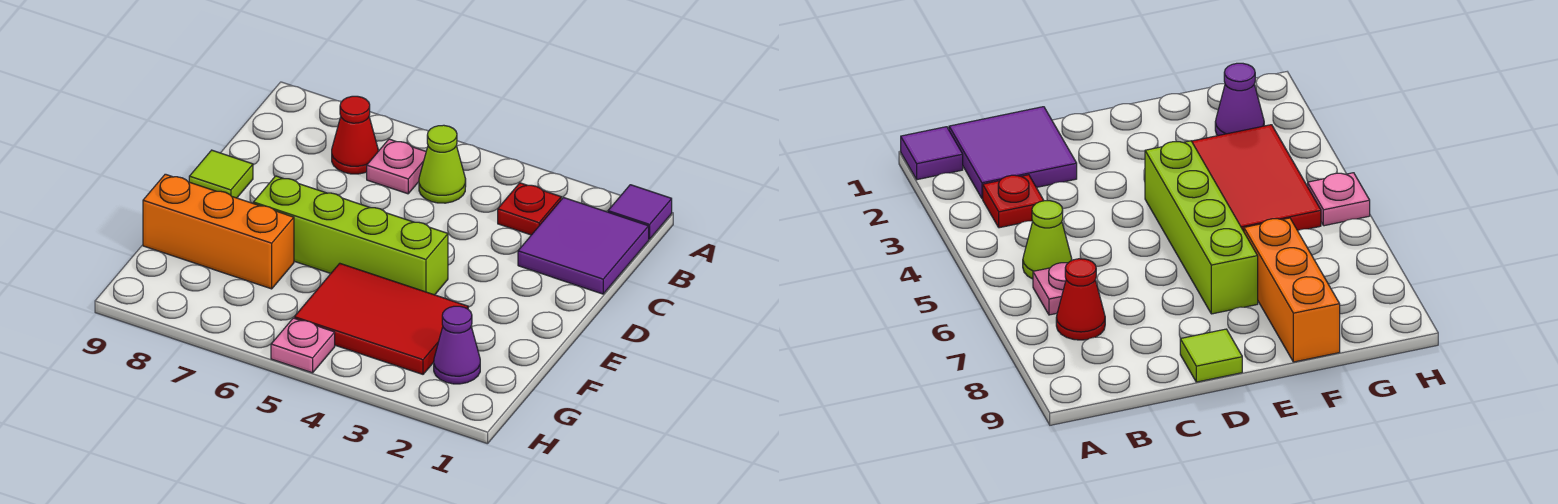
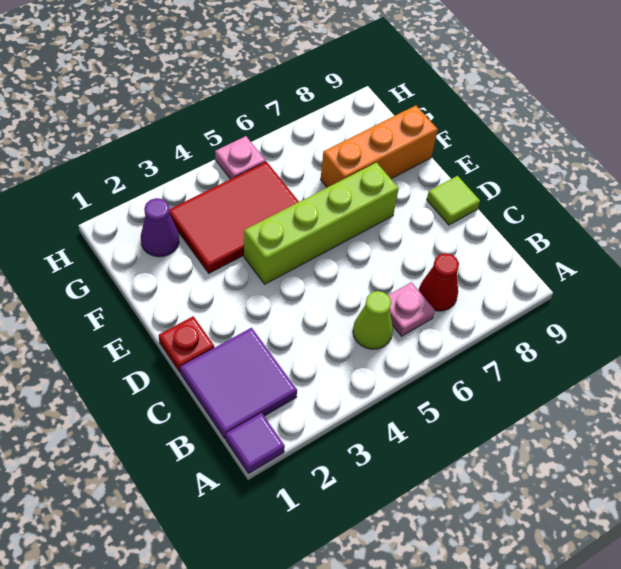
red 1x1 plate [498,183,561,235] -> red 1x1 plate moved to [159,316,214,372]

